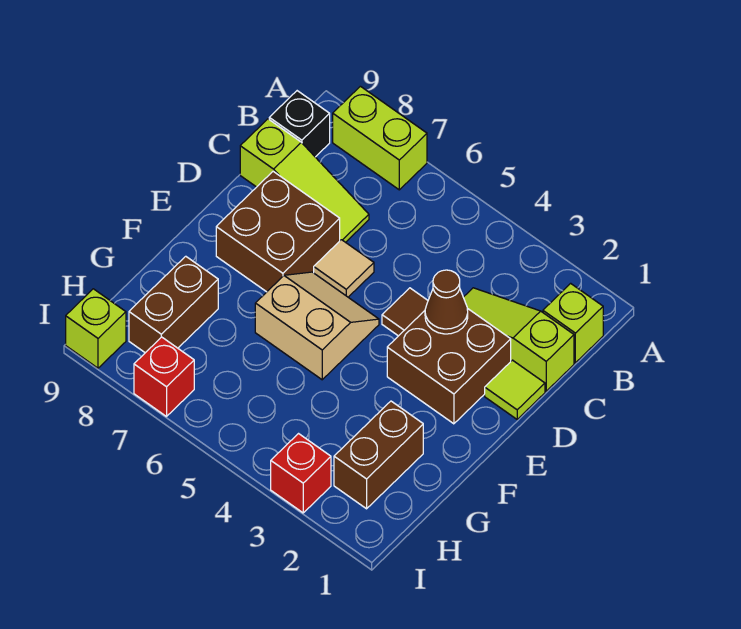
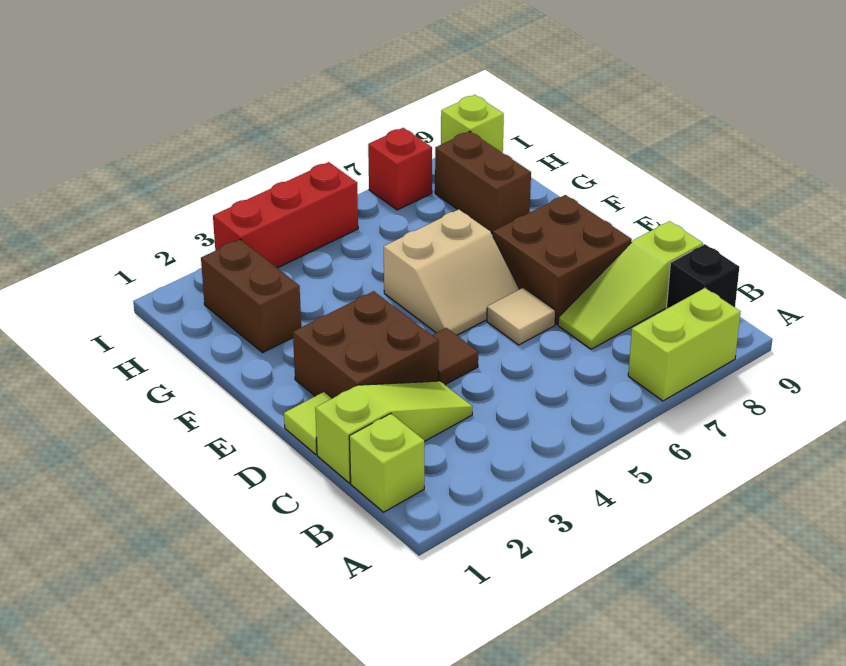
brown 1x1 cone [425,270,468,334] -> none
red 1x1 brick [271,434,331,513] -> red 1x3 brick [213,162,358,268]

